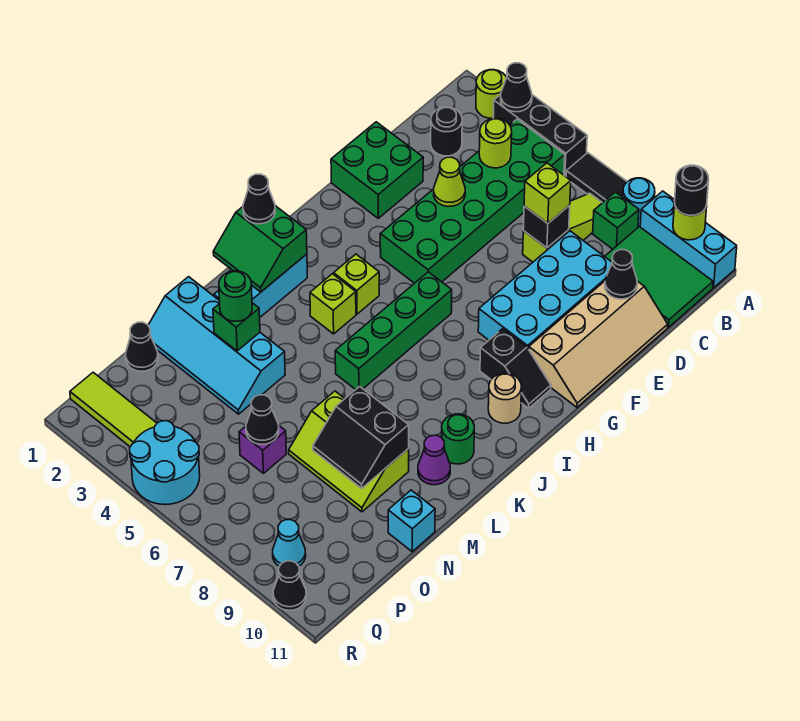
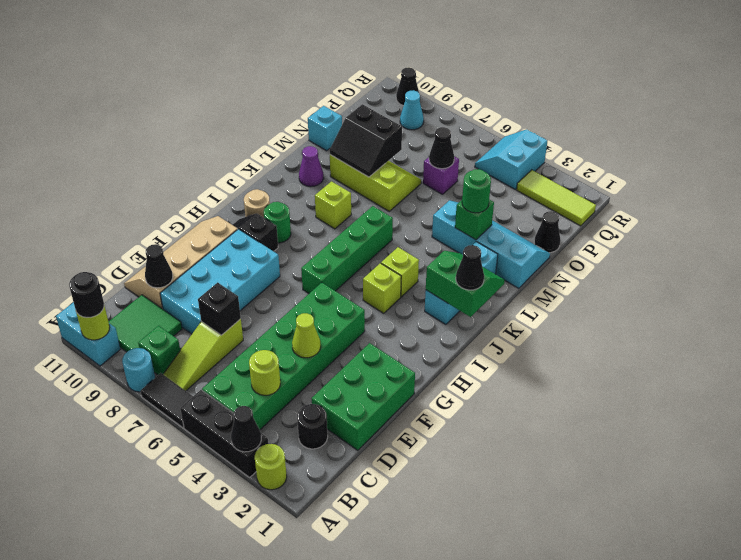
cyan 1x3 brick [640,191,737,288] -> cyan 1x2 brick [56,302,120,366]
green 2x3 tile [605,227,713,327] -> green 2x2 tile [109,295,182,352]
lime 1x1 brick [524,163,571,223] -> lime 1x1 brick moved to [315,181,351,229]
green 2x2 brick [331,122,423,218] -> green 2x3 brick [312,343,415,450]
green 1x1 round brick [442,414,474,464] -> green 1x1 round brick moved to [264,202,291,243]
black 2x2 slope [313,387,409,488] -> black 2x2 slope turned to [330,104,402,177]
cyan 2x2 round brick [130,421,200,505] -> cyan 2x2 slope [475,130,547,190]

